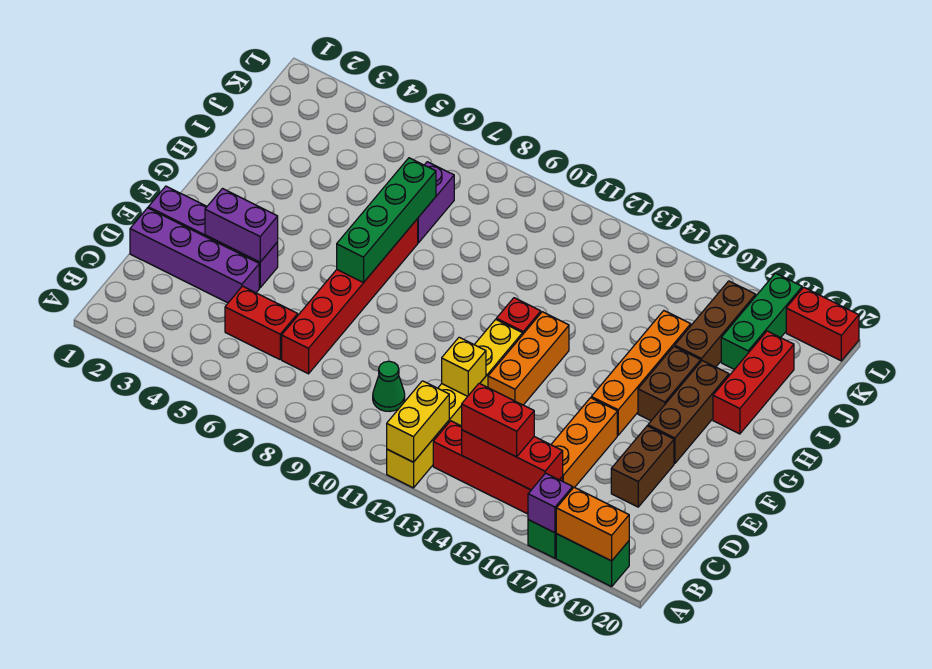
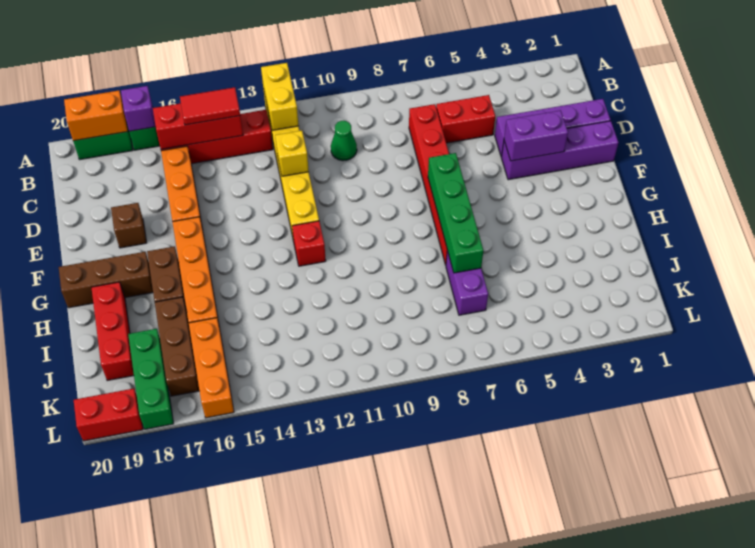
red 1x2 brick [462,383,534,457] -> red 1x2 tile [180,87,240,125]
brown 1x2 brick [611,426,674,507] -> brown 1x1 brick [111,203,147,248]
orange 1x3 brick [488,312,569,405] -> orange 1x3 brick moved to [189,318,234,418]
brown 1x3 brick [648,361,729,463] -> brown 1x3 brick turned to [59,252,153,308]

